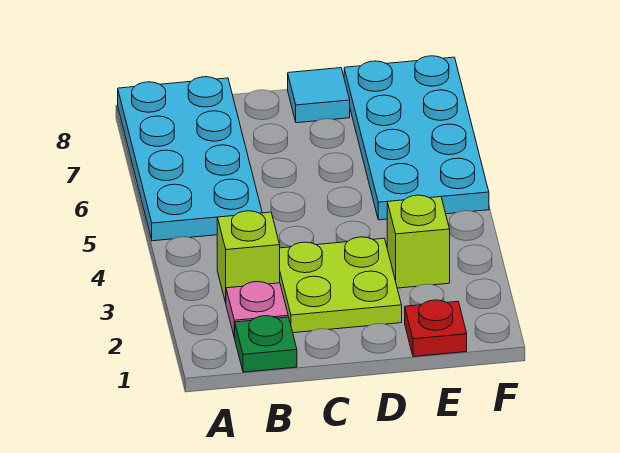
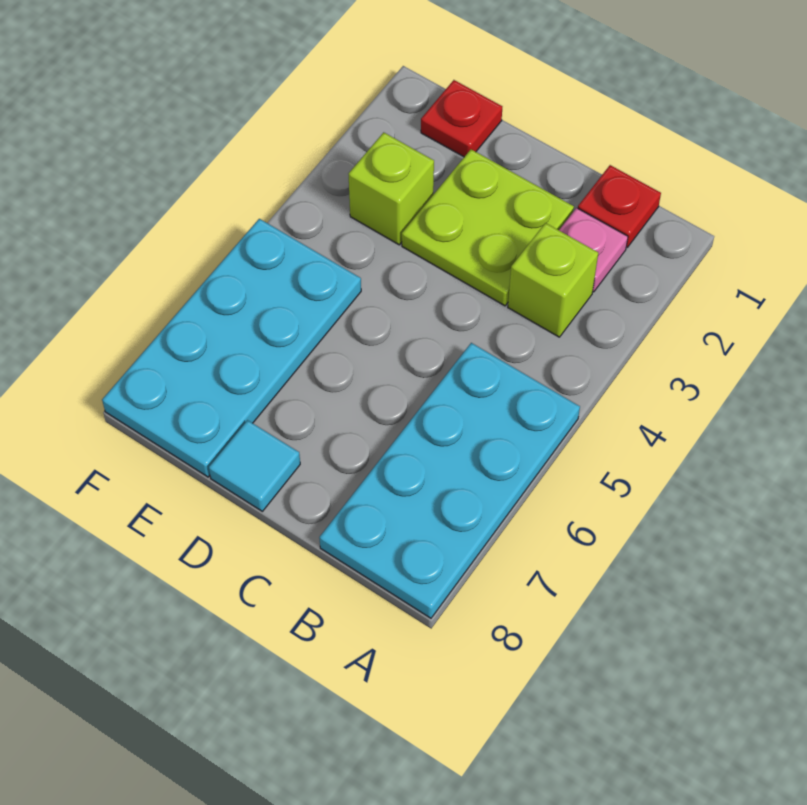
green 1x1 plate [235,316,297,372] -> red 1x1 plate [578,165,661,247]

